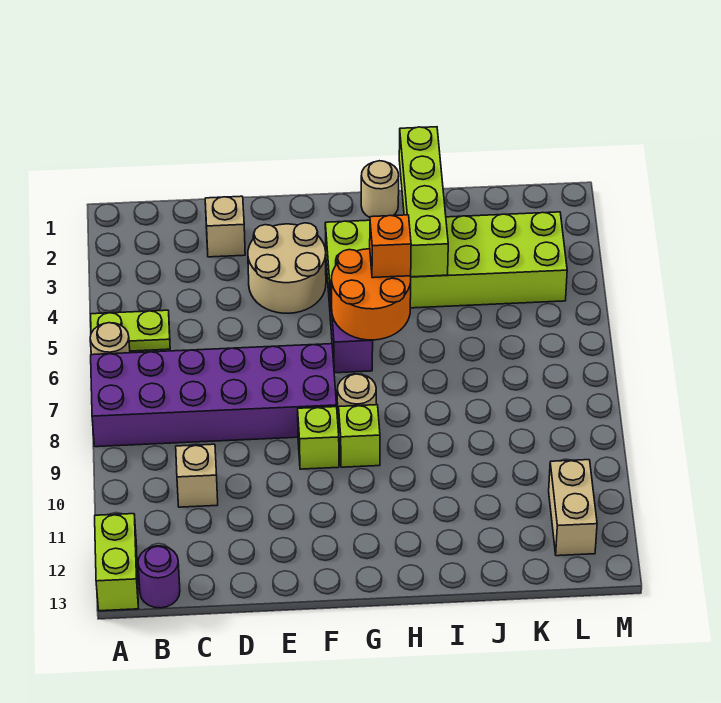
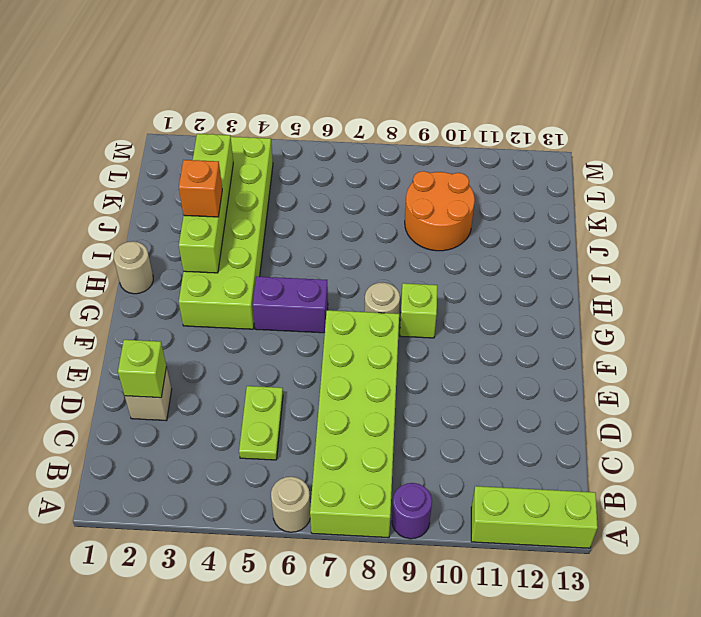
lime 1x2 plate [91,310,170,351] -> lime 1x2 plate moved to [239,386,283,460]
purple 2x6 brick [91,344,337,447] -> lime 2x6 brick [310,310,399,538]
lime 1x2 brick [95,514,138,611] -> lime 1x3 brick [471,486,598,548]
purple 1x1 round brick [138,546,180,608] -> purple 1x1 round brick moved to [392,483,432,539]
tan 1x1 brick [176,444,218,507] -> none
tan 2x2 round brick [248,223,326,313] -> none
lime 1x1 brick [298,407,339,469] -> lime 1x1 brick moved to [118,340,167,398]
orange 2x2 round brick [332,249,411,340] -> orange 2x2 round brick moved to [405,171,475,251]
orange 1x1 brick [370,215,411,278] -> orange 1x1 brick moved to [179,160,222,217]
lime 1x4 brick [399,127,448,277] -> lime 1x4 brick turned to [179,134,233,273]
tan 1x2 brick [549,460,597,556] -> none

